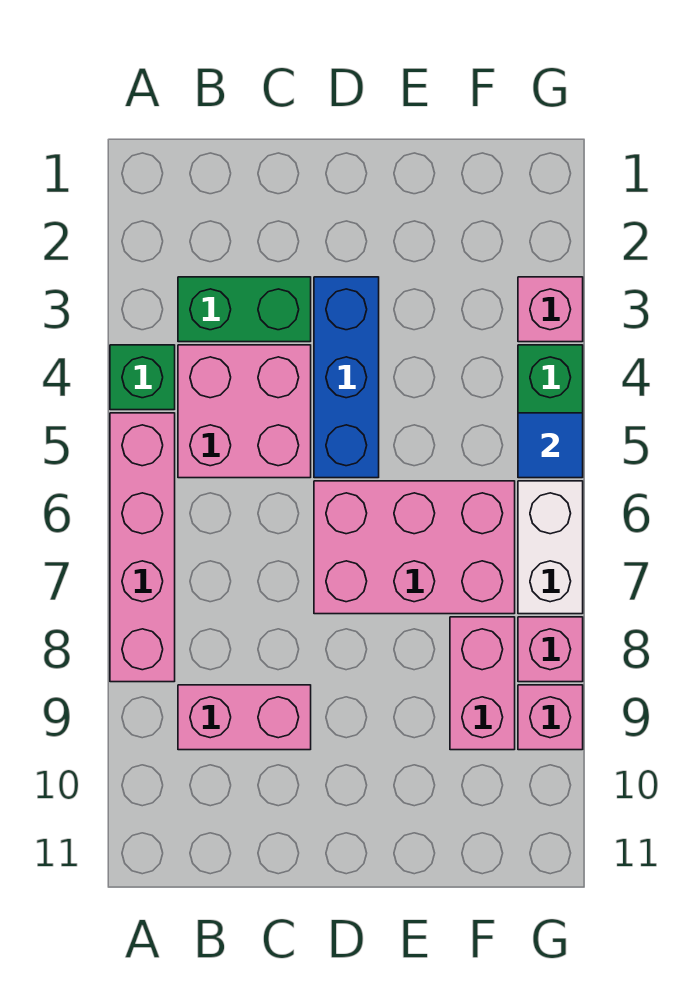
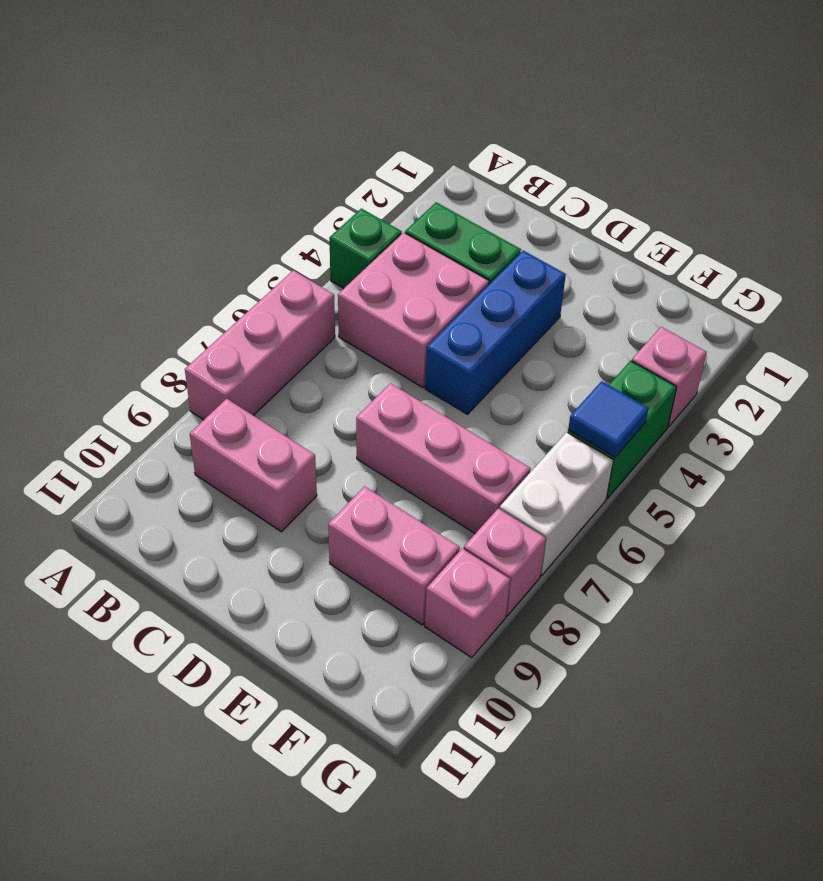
pink 1x4 brick [110,413,175,682] -> pink 1x3 brick [185,270,335,420]
pink 2x3 brick [314,481,515,614] -> pink 1x3 brick [356,383,530,533]
pink 1x2 brick [450,617,515,750] -> pink 1x2 brick turned to [328,486,460,625]

